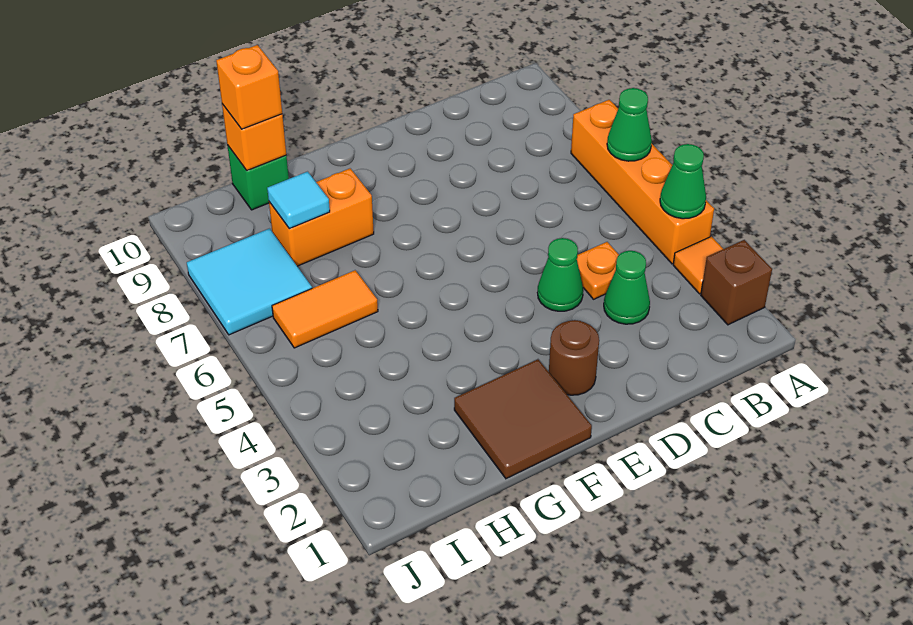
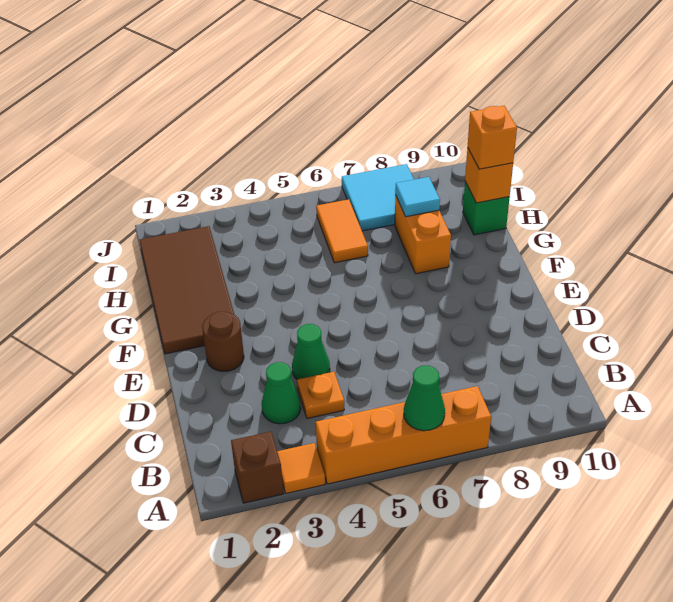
green 1x1 cone [660,144,706,219] -> none
brown 2x2 tile [454,359,592,479] -> brown 2x4 tile [140,226,234,354]

